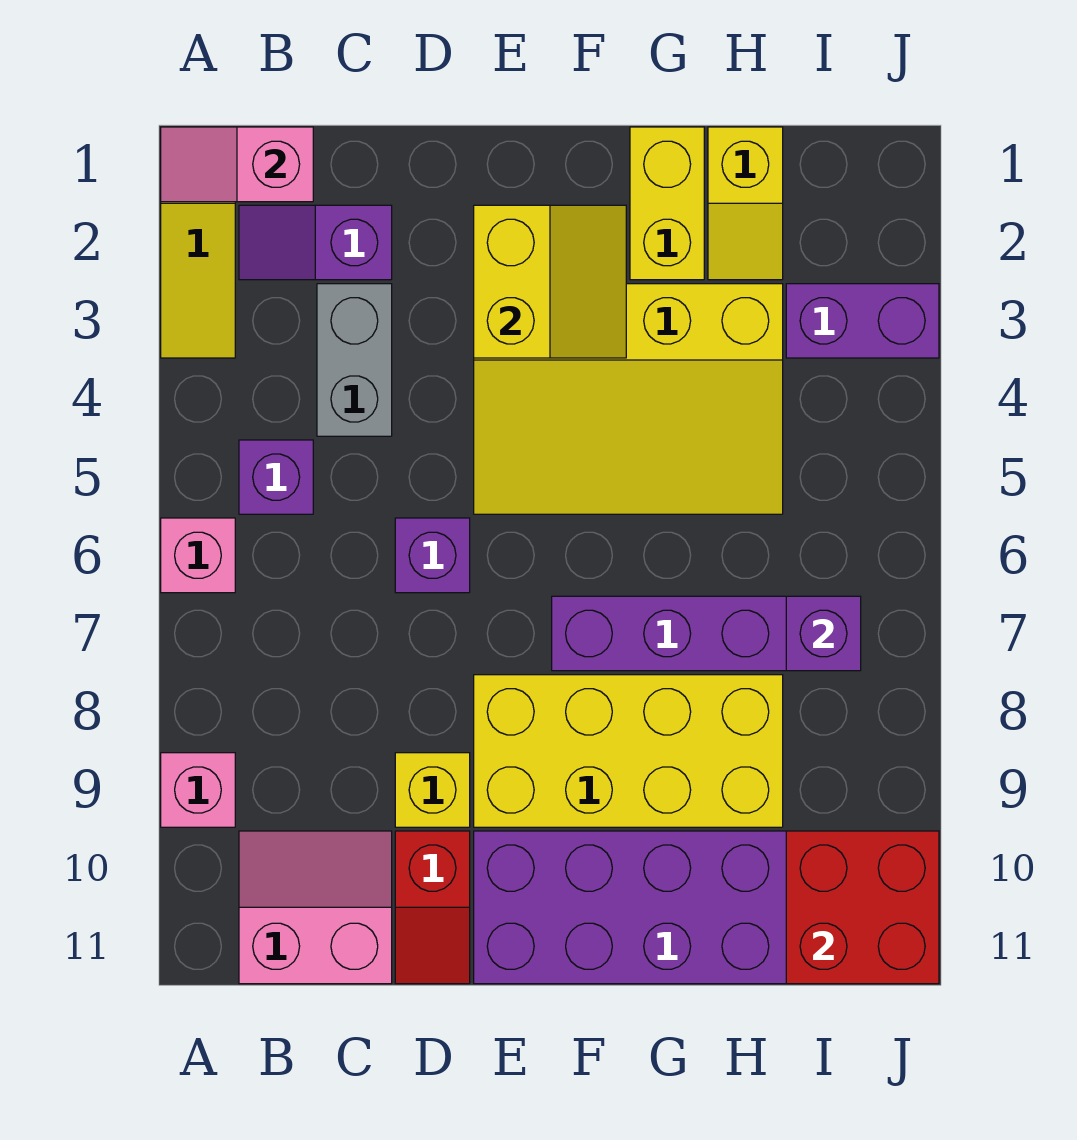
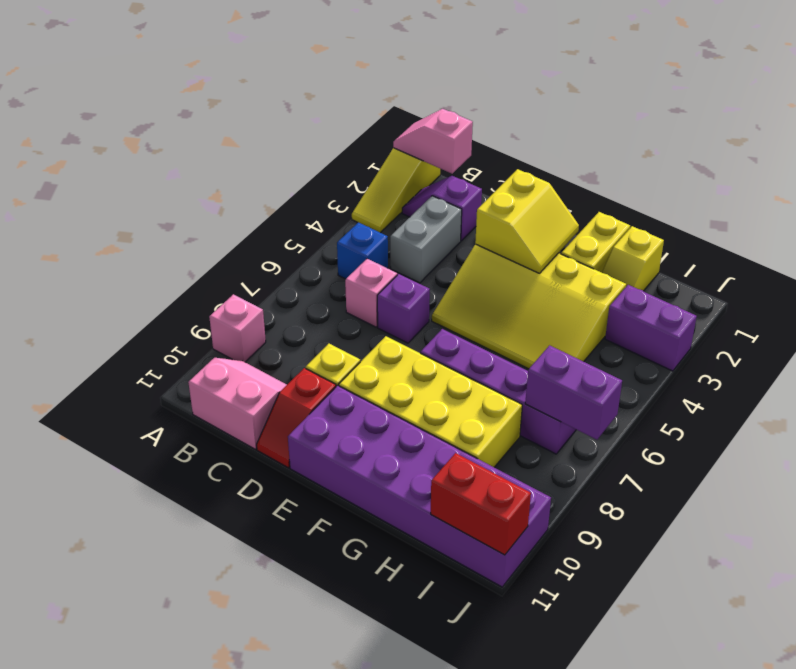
pink 1x1 brick [161,518,235,593] -> pink 1x1 brick moved to [345,259,397,327]
purple 1x1 brick [239,440,313,514] -> blue 1x1 brick [337,222,388,279]
purple 1x1 brick [786,596,861,671] -> purple 1x2 brick [525,345,622,440]
red 2x2 brick [786,831,939,984] -> red 1x2 brick [431,453,531,555]

